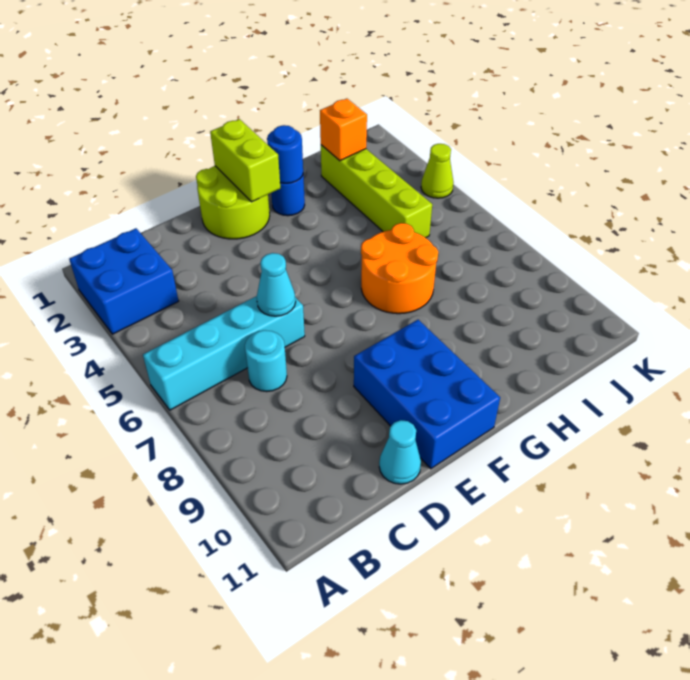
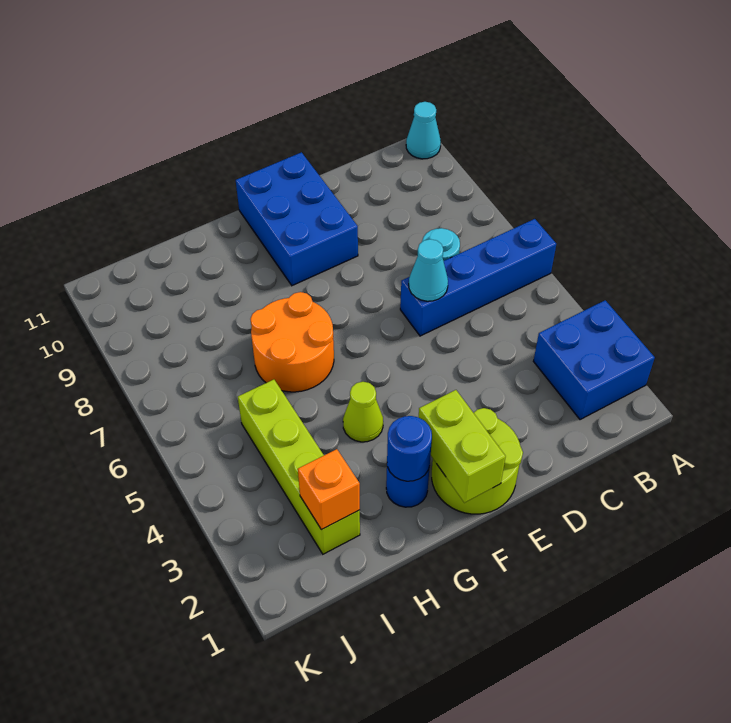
cyan 1x4 brick [143,296,305,410] -> blue 1x4 brick [400,219,556,336]
cyan 1x1 cone [379,420,421,484] -> cyan 1x1 cone moved to [406,102,441,159]
lime 1x1 cone [421,144,453,198] -> lime 1x1 cone moved to [343,382,383,442]

